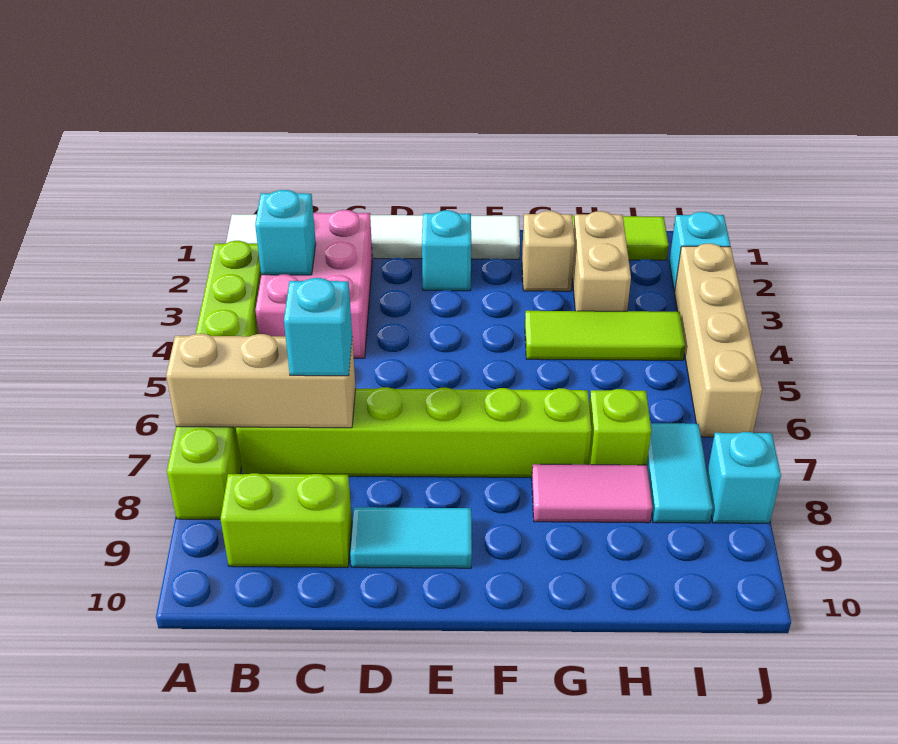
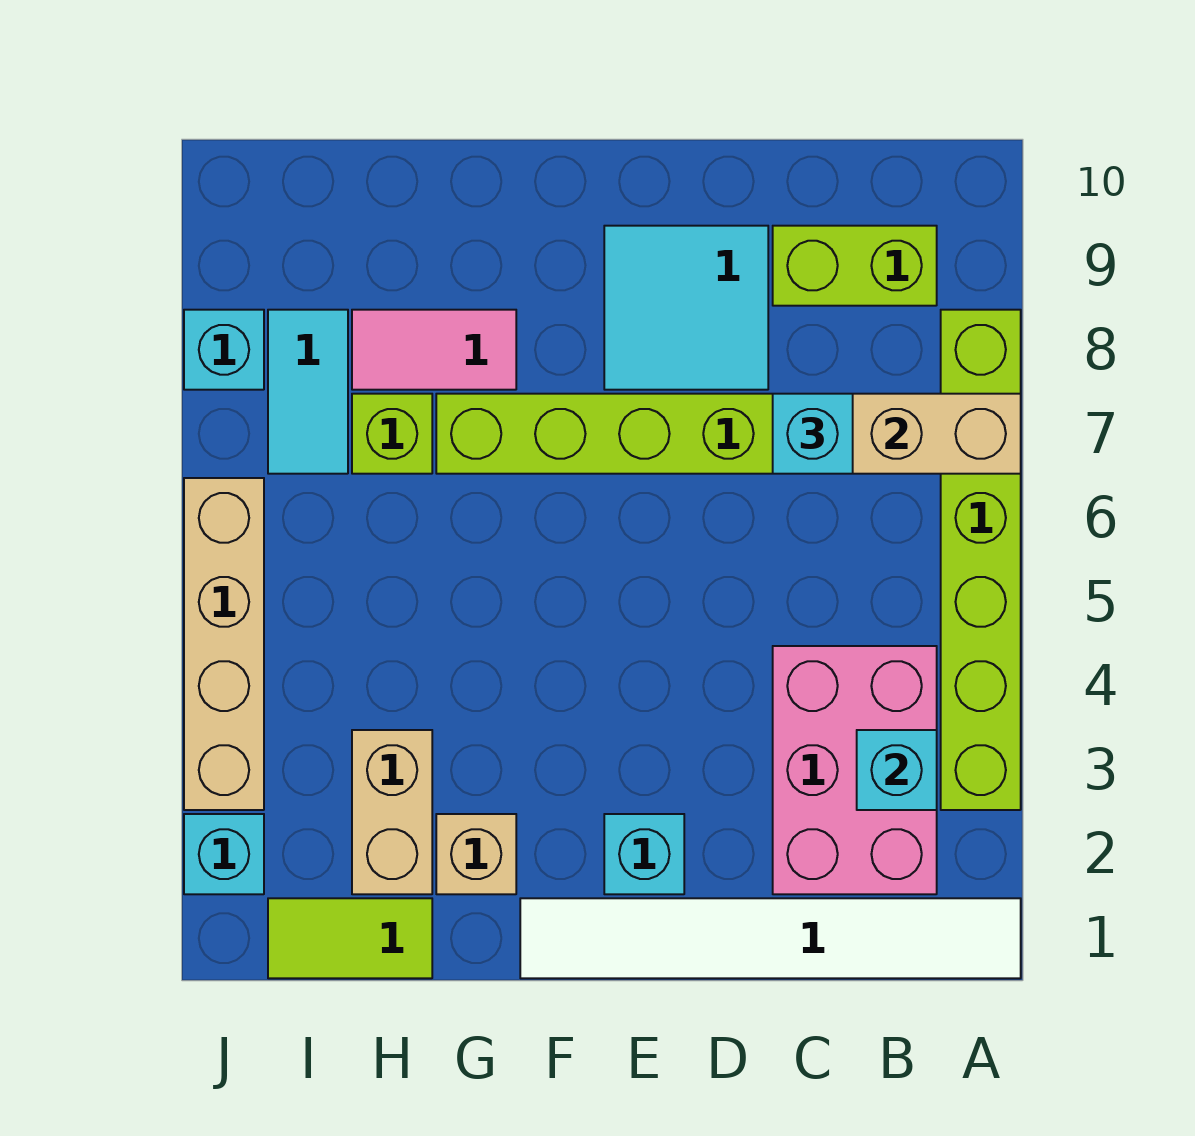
cyan 1x2 tile [350,507,472,568] -> cyan 2x2 tile [604,226,768,390]
lime 1x3 tile [525,311,685,360] -> none

